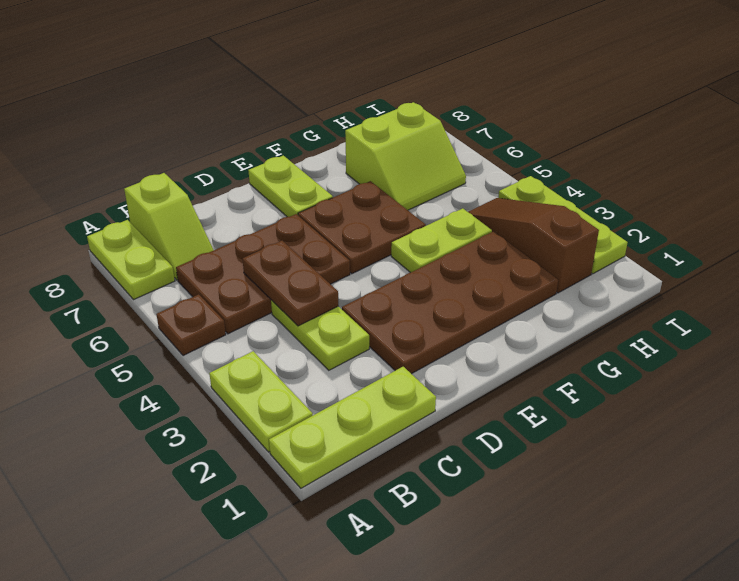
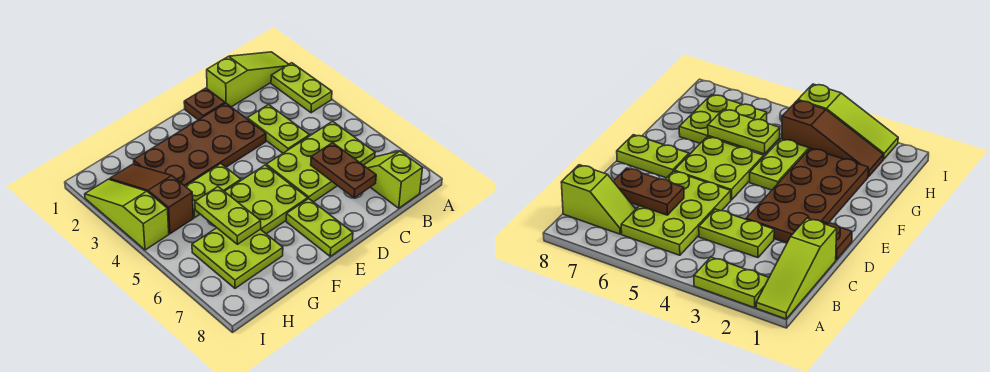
lime 1x3 plate [269,367,436,488] -> lime 1x3 slope [207,52,289,107]
brown 1x1 plate [156,294,226,356] -> brown 1x1 plate moved to [184,88,225,120]
lime 1x2 plate [87,220,175,300] -> lime 1x2 plate moved to [195,187,261,244]
brown 2x3 plate [176,214,350,334] -> lime 2x3 plate [266,121,375,202]
brown 1x2 plate [243,241,338,326] -> brown 1x2 plate moved to [311,143,376,198]
brown 2x2 plate [298,181,426,274] -> lime 2x2 plate [224,165,308,234]
lime 2x2 slope [345,102,466,210] -> lime 2x2 plate [192,228,283,288]
brown 1x3 slope [468,198,599,293] -> brown 1x3 slope turned to [110,164,193,234]
lime 1x3 plate [498,176,628,274] -> lime 1x3 slope [85,179,169,250]

